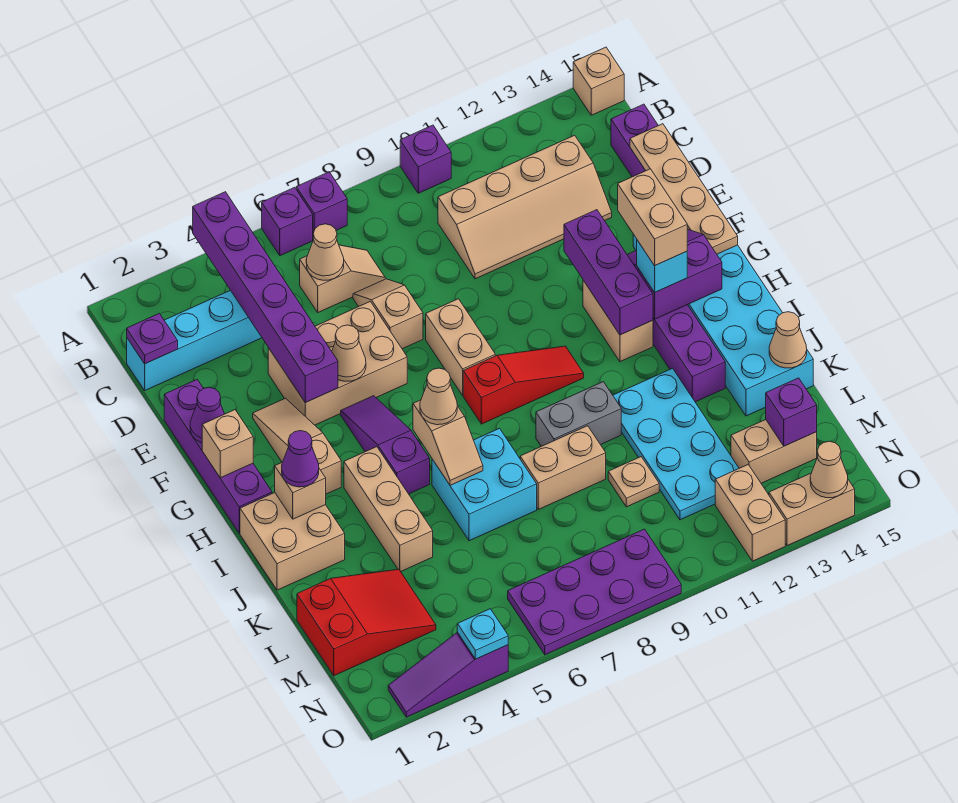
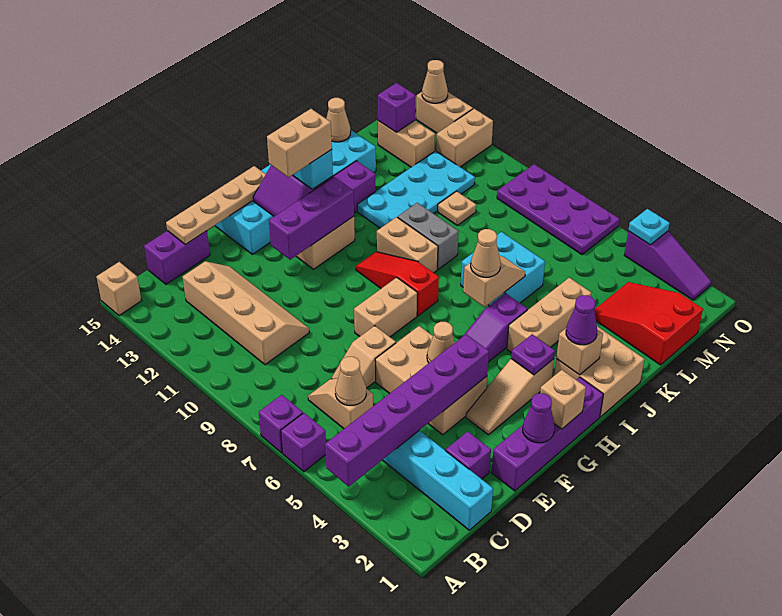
purple 1x1 brick [400,125,451,193] -> purple 1x1 brick moved to [446,432,491,479]
purple 1x1 plate [127,313,178,364] -> purple 1x1 plate moved to [511,334,555,375]
tan 1x2 brick [520,426,606,509] -> tan 1x2 brick moved to [377,217,438,273]

